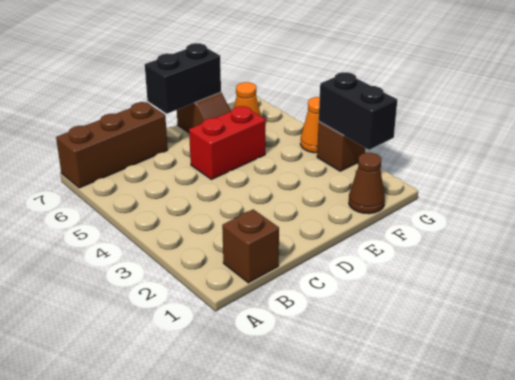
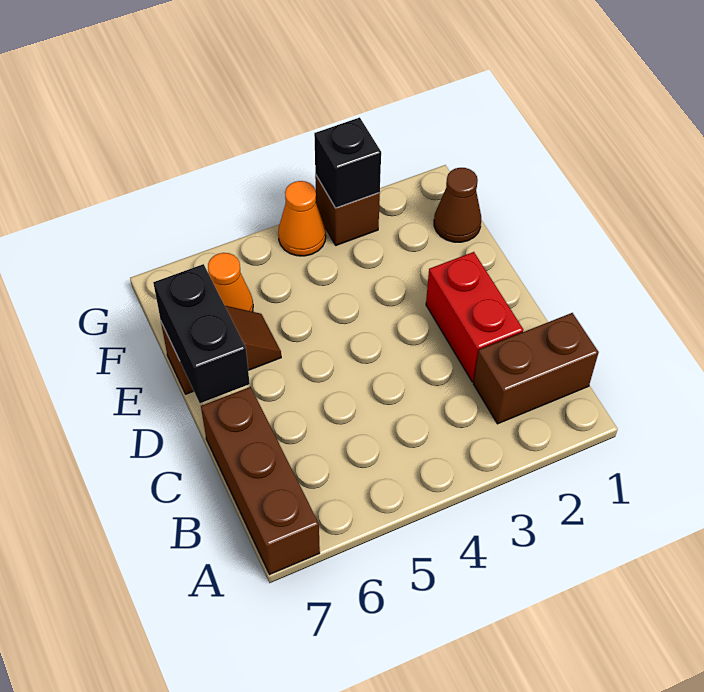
brown 1x1 brick [222,209,279,283] -> brown 1x2 brick [474,313,599,424]
red 1x2 brick [189,106,266,179] -> red 1x2 brick moved to [426,252,523,382]
black 1x2 brick [319,72,397,150] -> black 1x1 brick [314,117,381,208]

